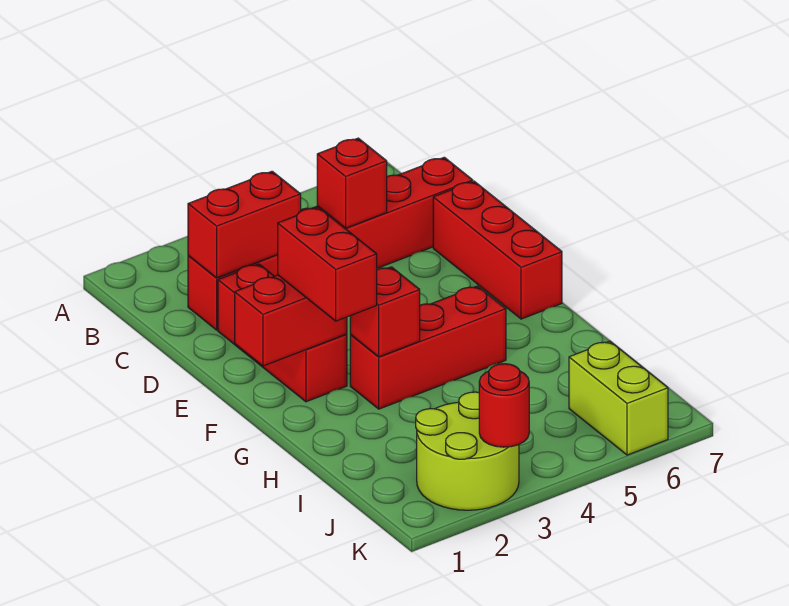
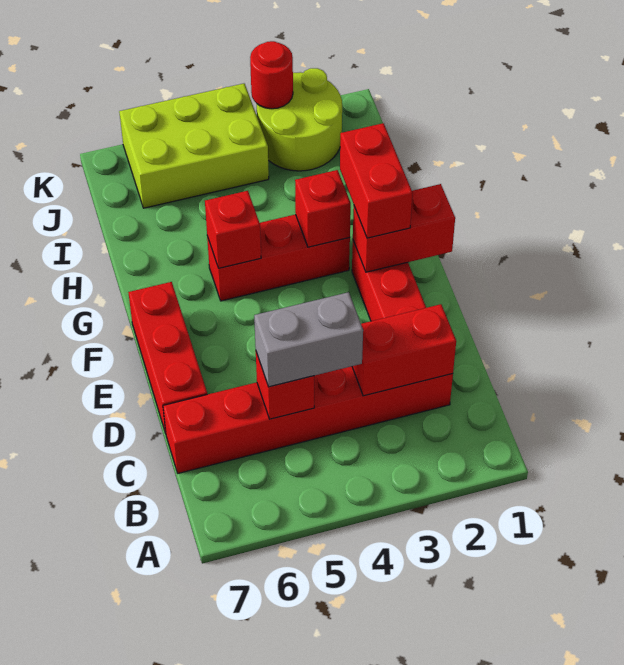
none -> grey 1x2 brick [254,292,363,387]
none -> red 1x1 brick [205,191,261,268]
lime 1x2 brick [569,341,668,455] -> lime 2x3 brick [119,84,269,208]

